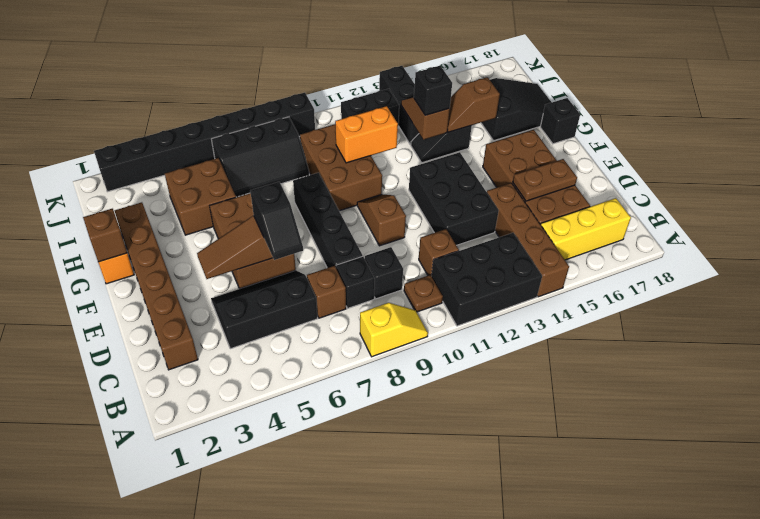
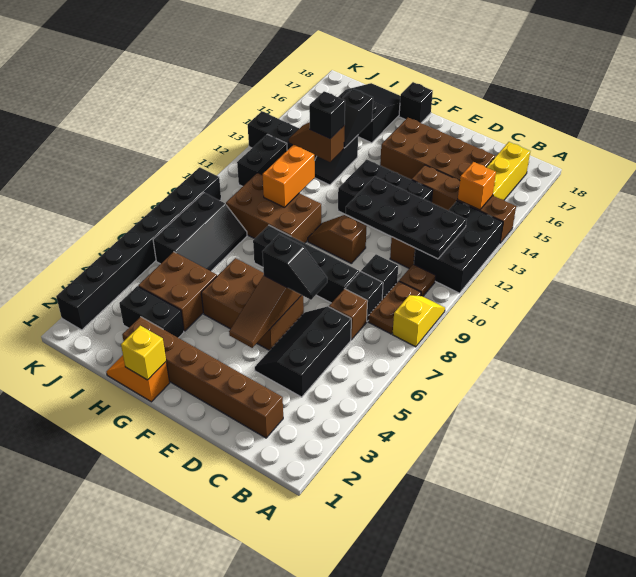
none -> black 2x4 plate [346,177,467,259]
none -> orange 1x1 brick [458,162,496,210]
brown 1x2 plate [513,159,577,201] -> brown 1x2 plate moved to [368,281,421,334]
brown 1x1 brick [83,209,127,262] -> yellow 1x1 brick [121,326,166,380]
none -> black 1x2 brick [119,286,184,338]
brown 1x2 slope [447,77,500,132] -> black 1x2 slope [342,89,373,148]

